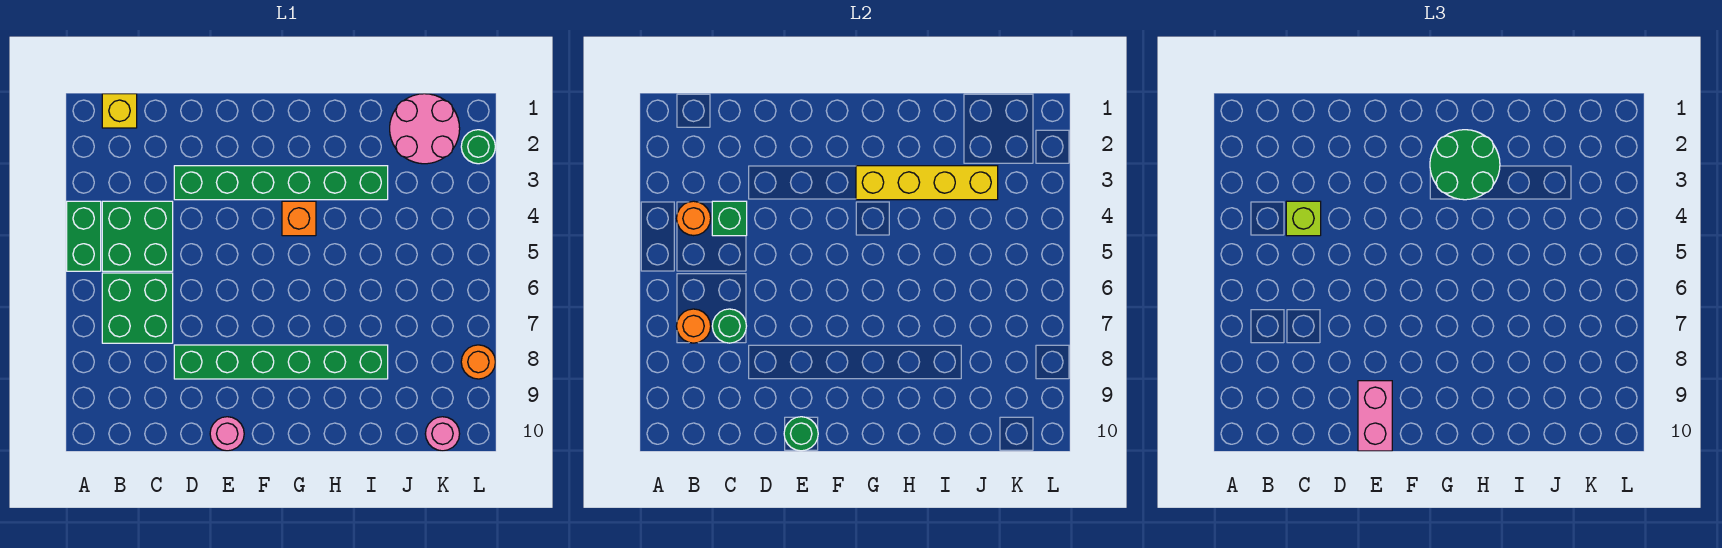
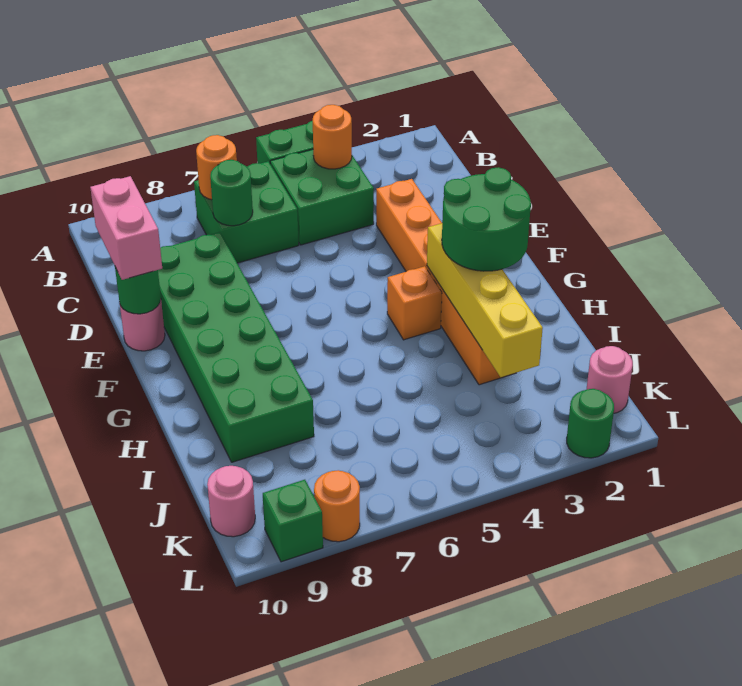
yellow 1x1 brick [102,94,137,128] -> none
green 1x1 brick [712,201,747,236] -> green 1x1 brick moved to [263,480,323,562]
lime 1x1 brick [1286,201,1321,236] -> none
green 1x6 brick [174,166,388,200] -> orange 1x6 brick [376,179,515,385]
green 1x6 brick [174,345,388,379] -> green 2x6 brick [158,232,314,462]
pink 1x2 brick [1358,381,1392,451] -> pink 1x2 brick turned to [90,176,162,280]
pink 2x2 round brick [390,94,460,164] -> pink 1x1 round brick [587,346,633,413]

